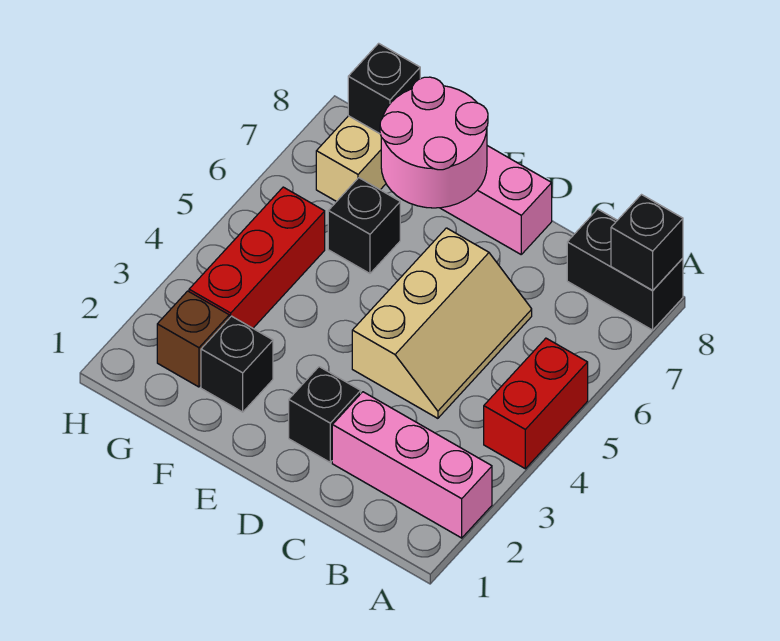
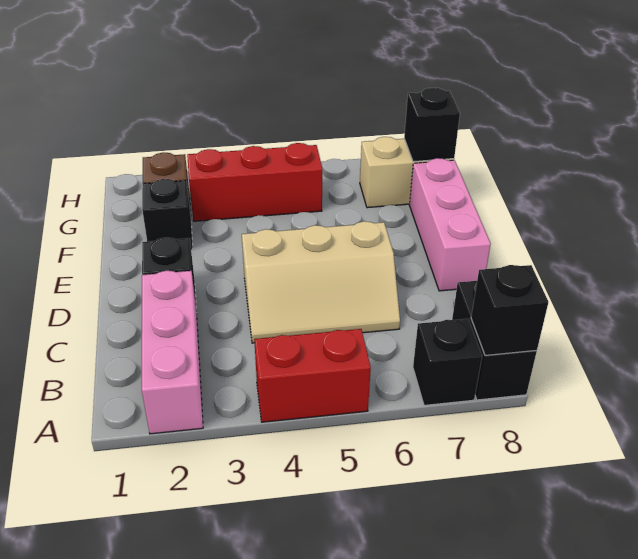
pink 2x2 round brick [380,77,488,208] -> none
black 1x1 brick [328,178,400,273] -> black 1x1 brick moved to [413,319,482,405]

